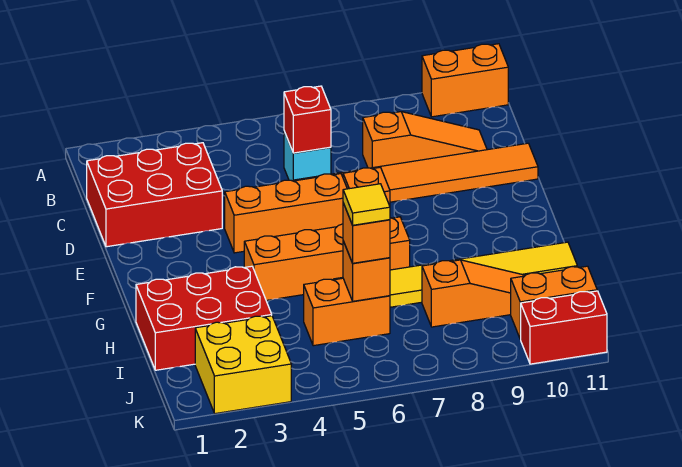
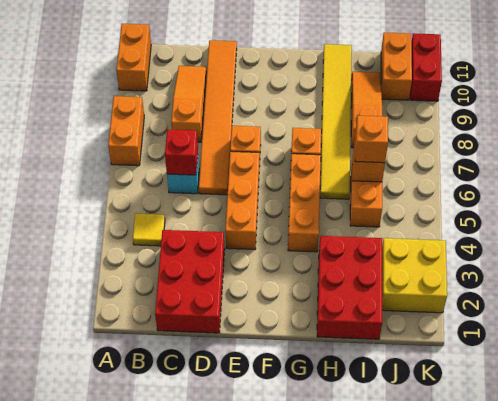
none -> orange 1x2 brick [108,96,144,166]
yellow 1x1 tile [343,184,390,225] -> yellow 1x1 tile moved to [133,213,165,246]

